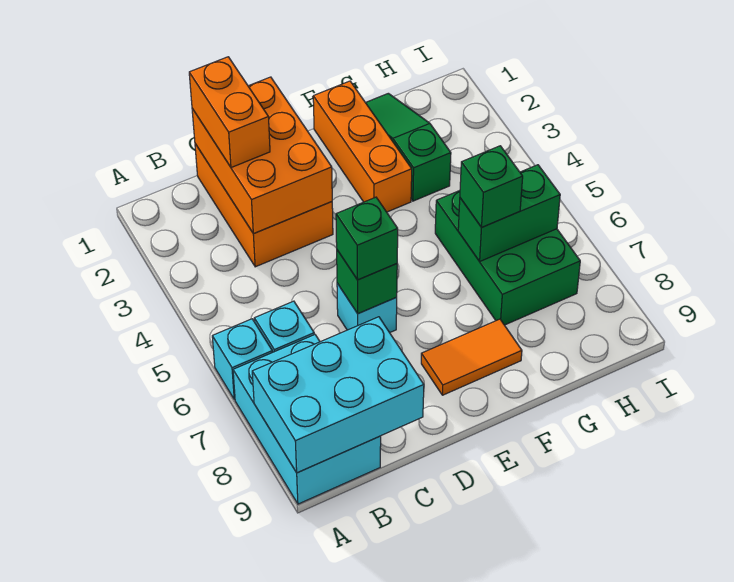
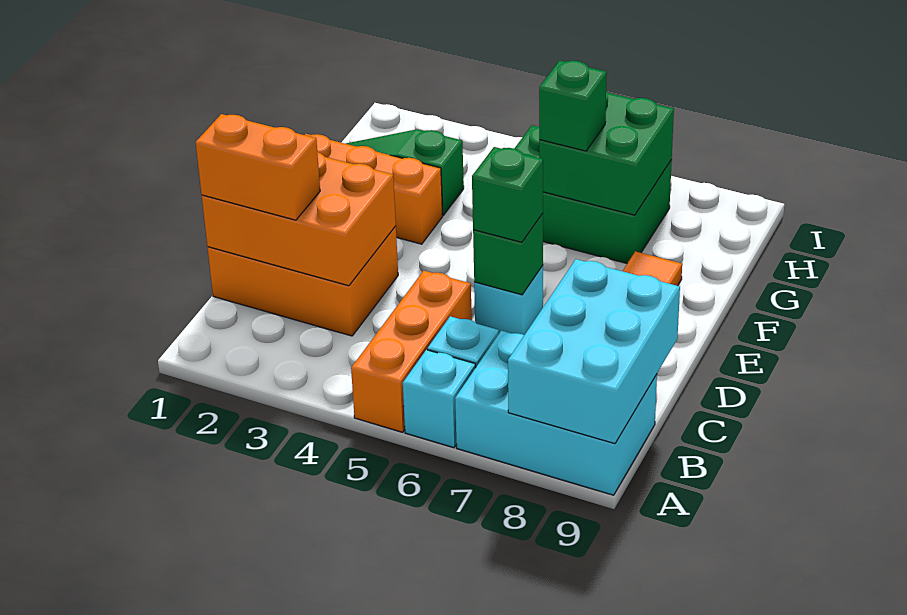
none -> orange 1x3 brick [351,271,472,432]
green 1x2 brick [458,165,560,261] -> green 2x2 brick [539,91,674,215]

